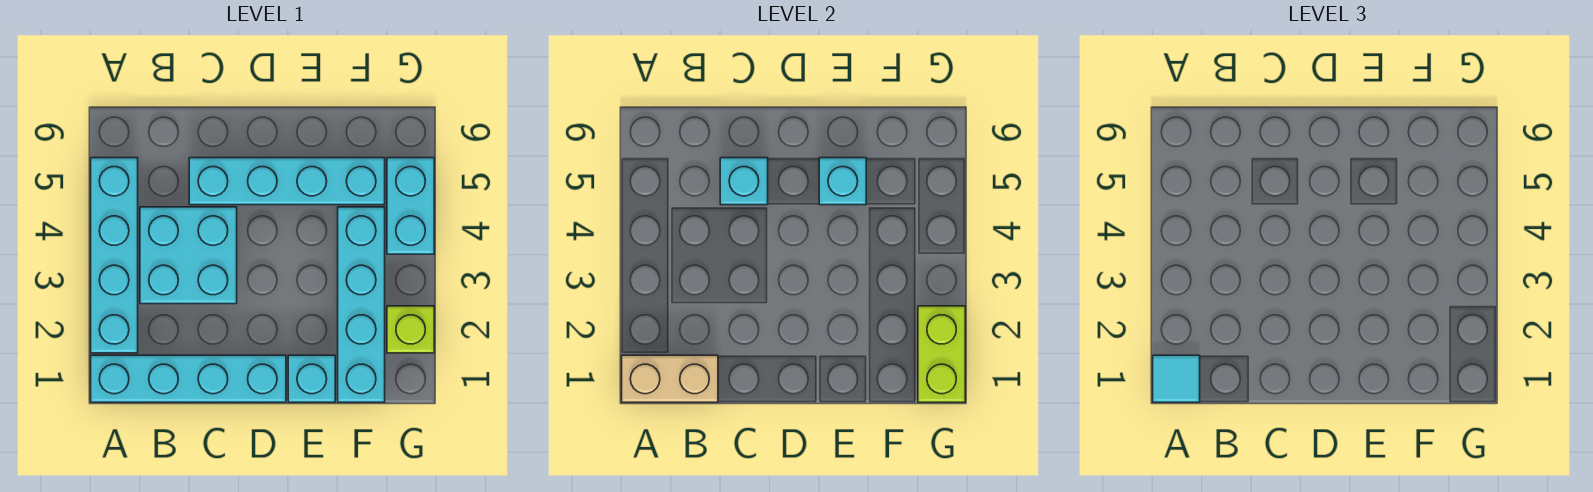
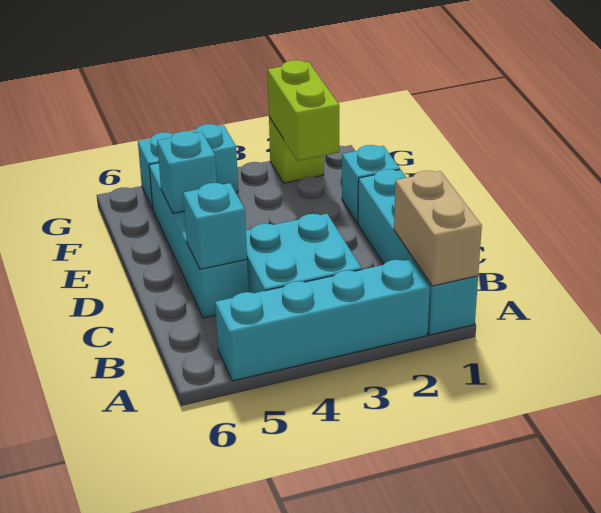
cyan 1x1 tile [1153,355,1200,402] -> none
cyan 1x4 brick [338,207,385,402] -> none
lime 1x2 brick [918,306,965,402] -> lime 1x2 brick turned to [268,60,339,161]

